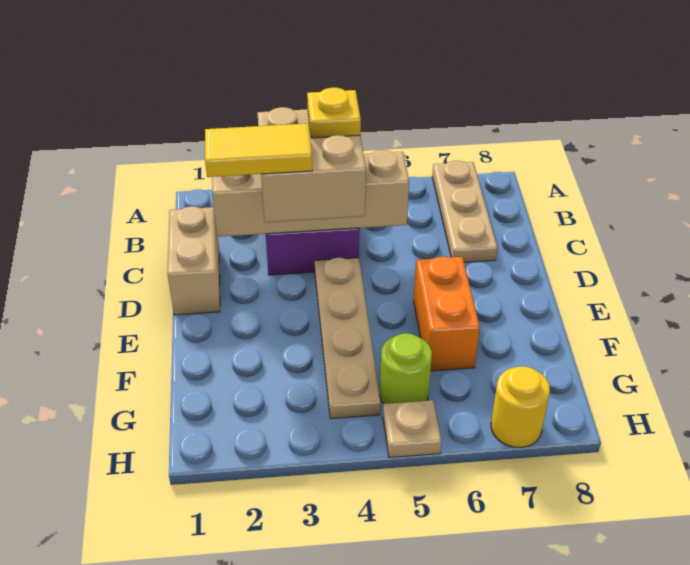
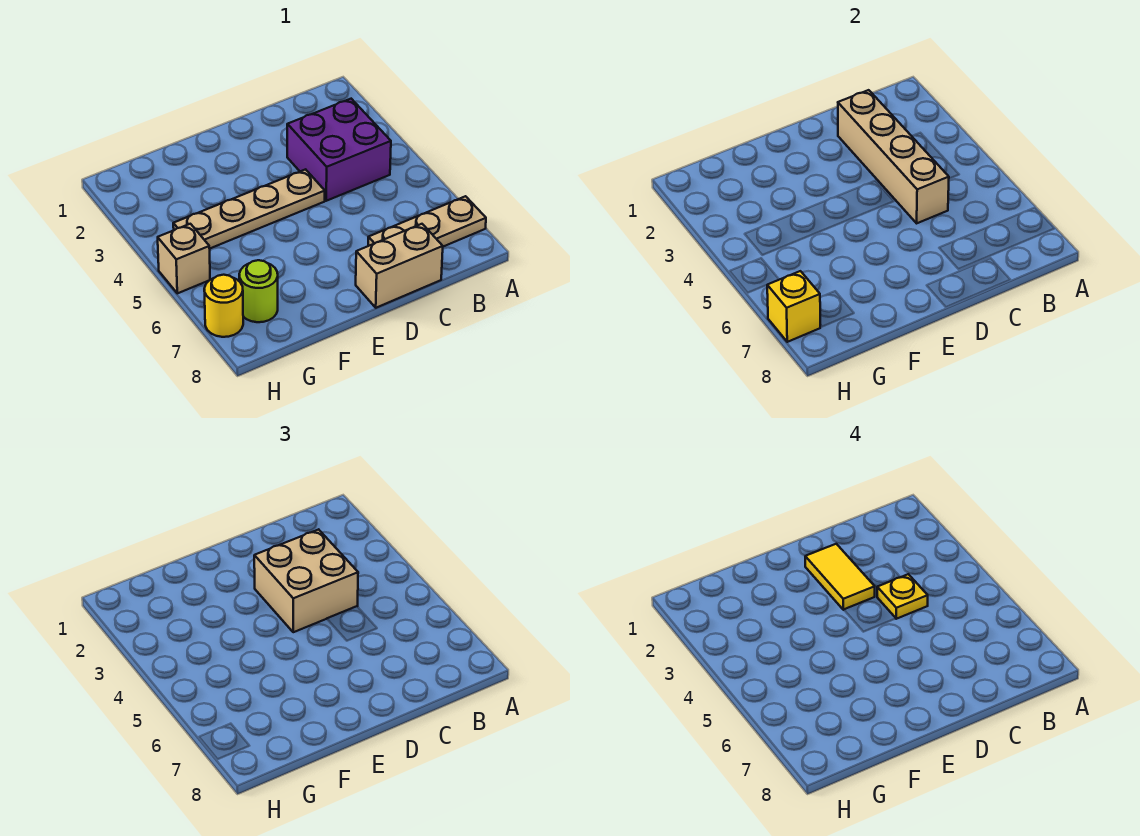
tan 1x2 brick [167,206,220,315] -> tan 1x2 brick moved to [356,224,443,308]
orange 1x2 brick [414,257,480,371] -> none
lime 1x1 round brick [380,333,432,404] -> lime 1x1 round brick moved to [239,260,278,322]
tan 1x1 plate [383,400,441,458] -> tan 1x1 brick [158,224,210,293]
none -> yellow 1x1 brick [767,271,820,342]

